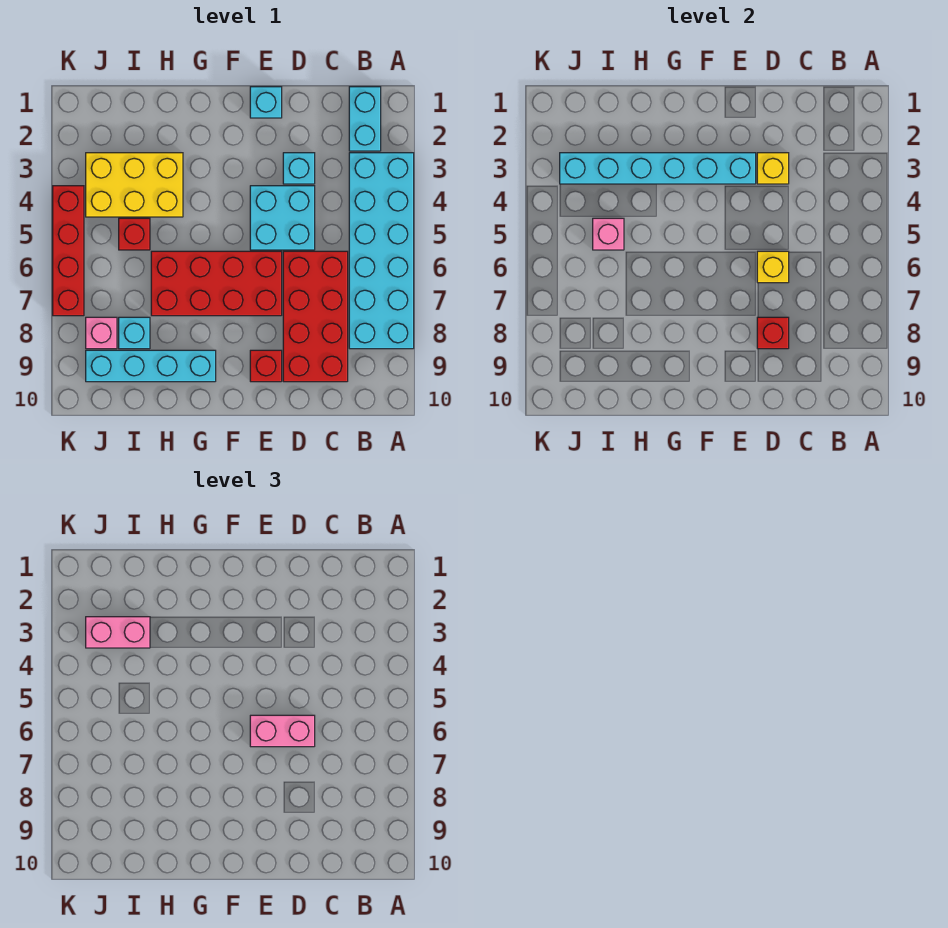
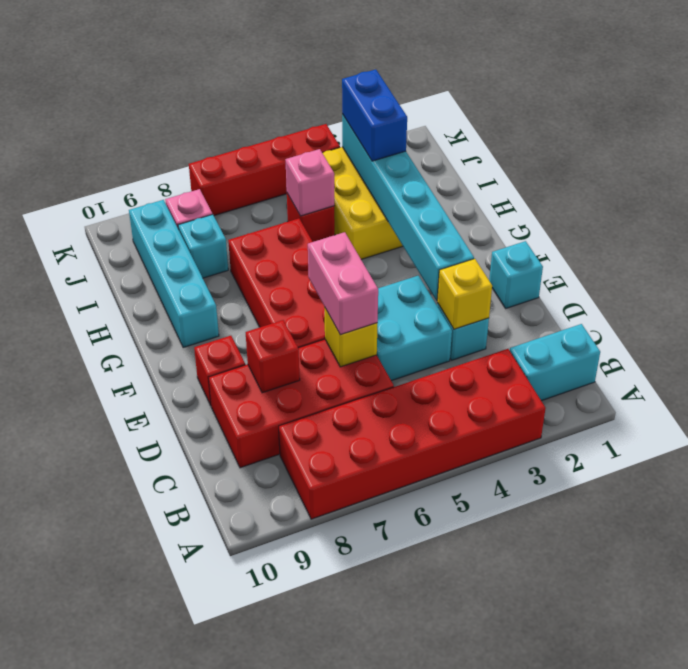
cyan 2x6 brick [349,153,414,349] -> red 2x6 brick [279,349,546,519]
pink 1x2 brick [86,617,150,648] -> blue 1x2 brick [342,69,407,161]

